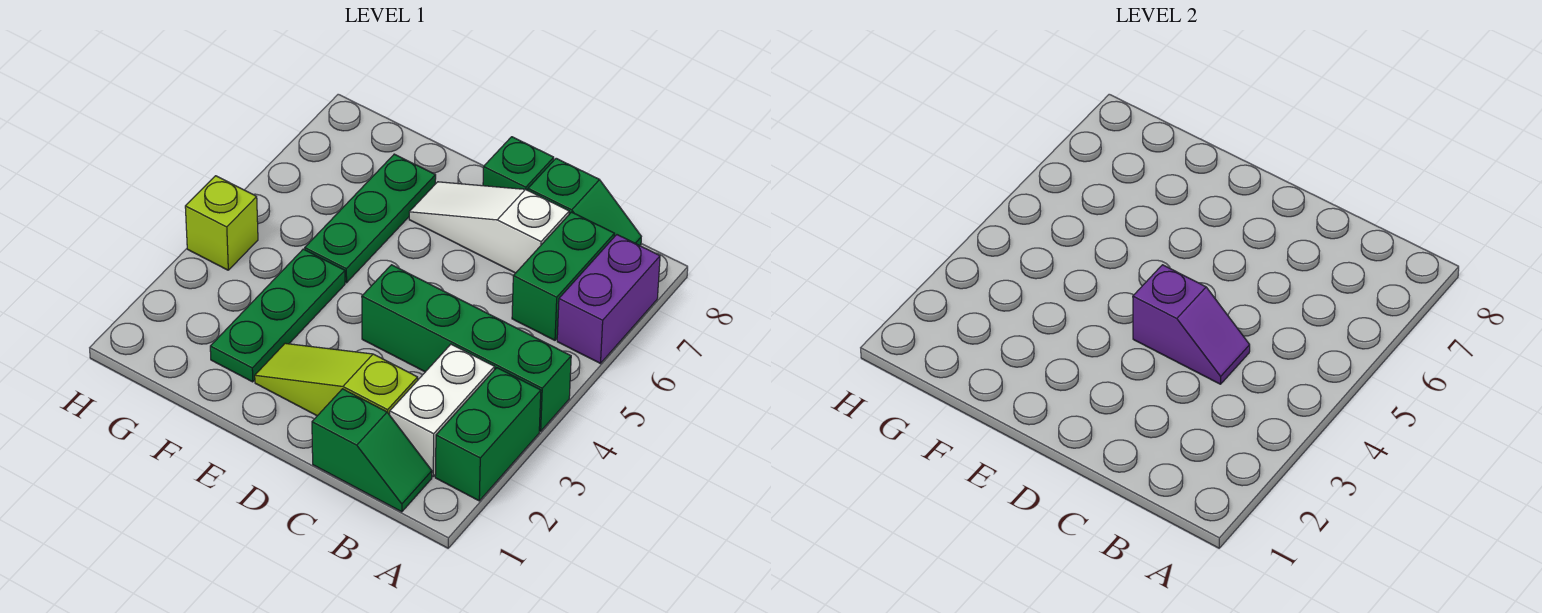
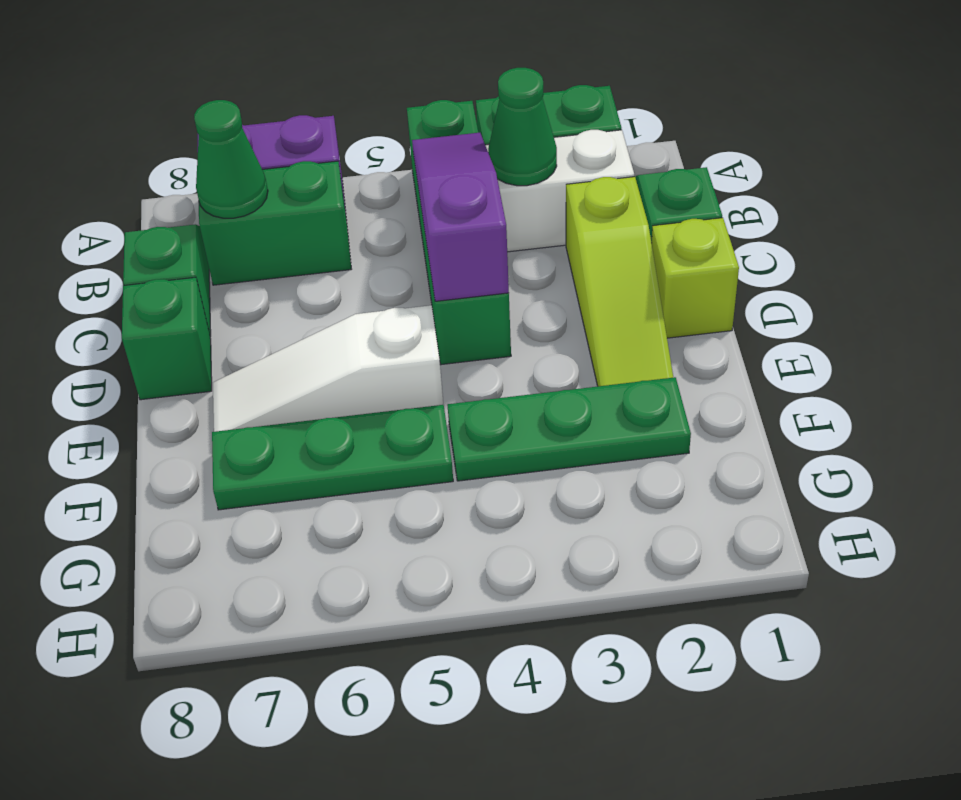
none -> green 1x1 cone [488,68,557,186]
none -> green 1x1 cone [194,100,268,218]
purple 1x2 slope [1133,265,1250,384] -> purple 1x3 slope [412,133,509,301]
white 1x3 slope [409,182,569,273] -> white 1x3 slope turned to [213,305,443,432]
lime 1x1 brick [185,176,258,270] -> lime 1x1 brick moved to [652,218,739,338]

